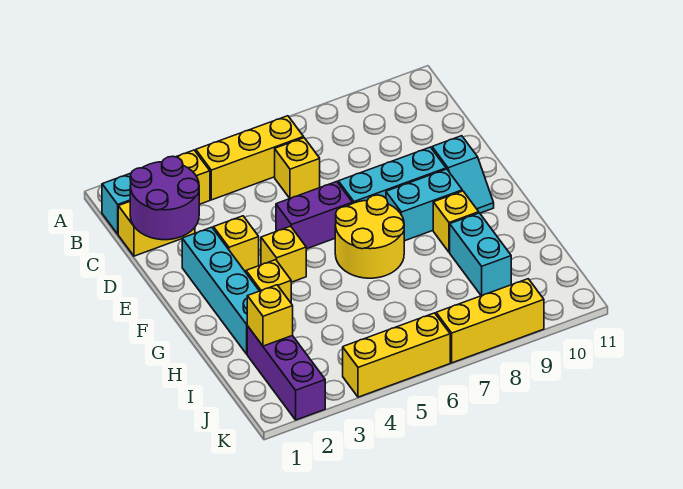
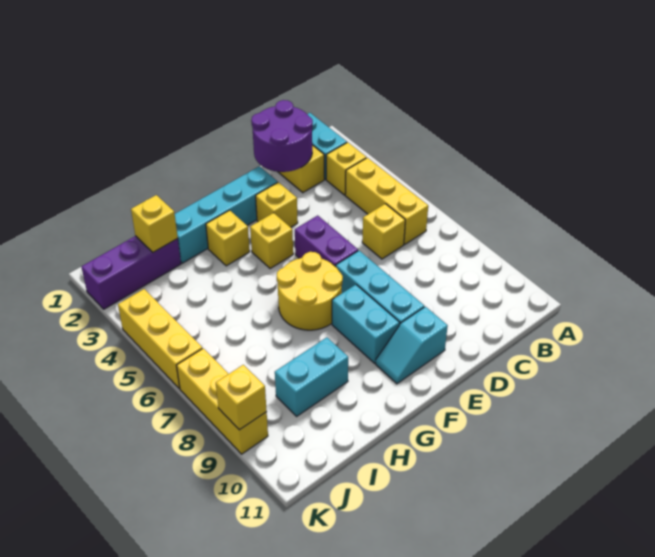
yellow 1x1 brick [433,191,479,252] -> yellow 1x1 brick moved to [216,365,267,430]

